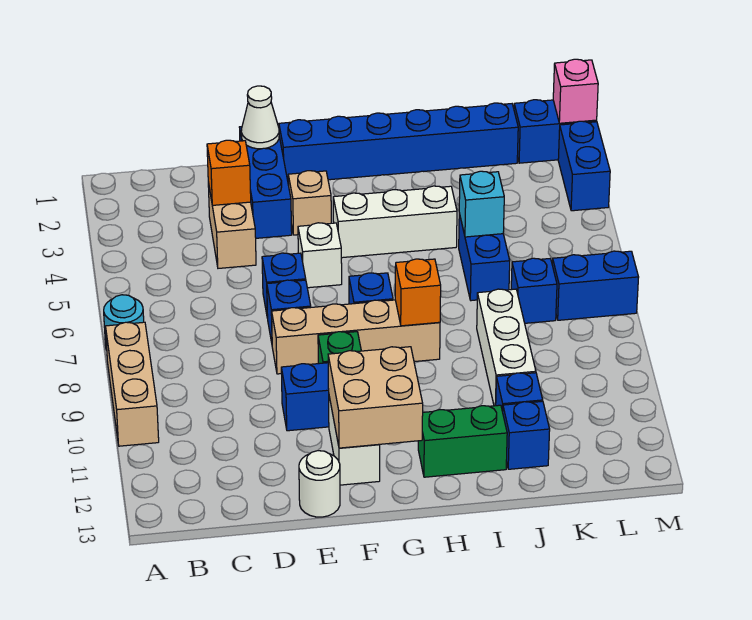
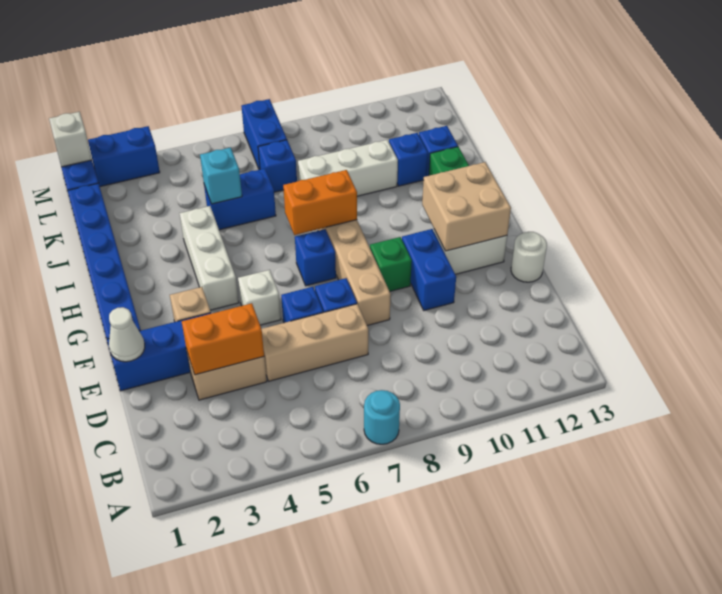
tan 1x3 brick [106,322,159,446] -> tan 1x3 brick moved to [261,304,368,381]
orange 1x1 brick [207,140,251,205] -> orange 1x2 brick [182,303,264,375]
orange 1x1 brick [395,259,441,326] -> orange 1x2 brick [283,170,357,235]
pink 1x1 brick [553,59,598,123] -> white 1x1 brick [49,112,92,167]

